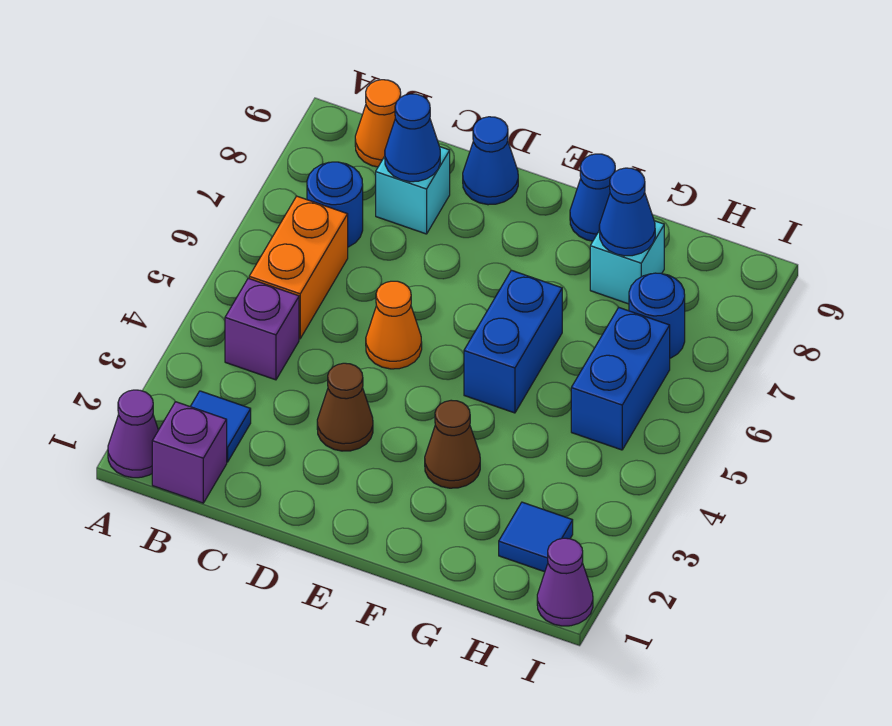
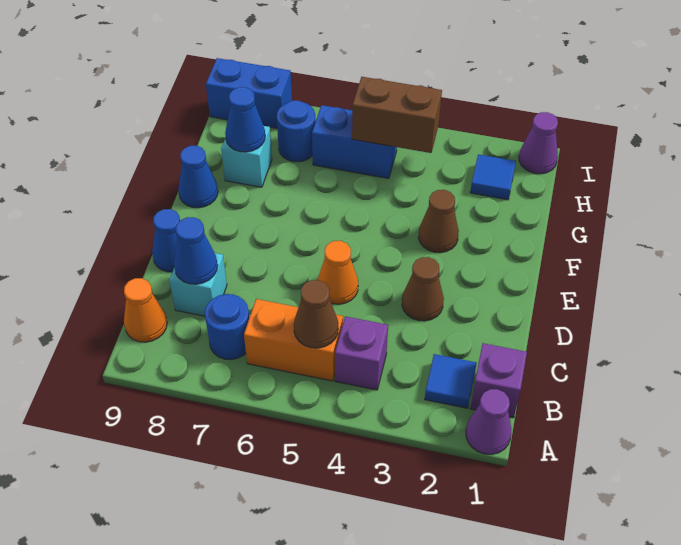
none -> brown 1x1 cone [294,280,338,348]
blue 1x2 brick [464,270,562,413] -> blue 1x2 brick moved to [206,58,292,128]
none -> brown 1x2 brick [352,77,442,153]

